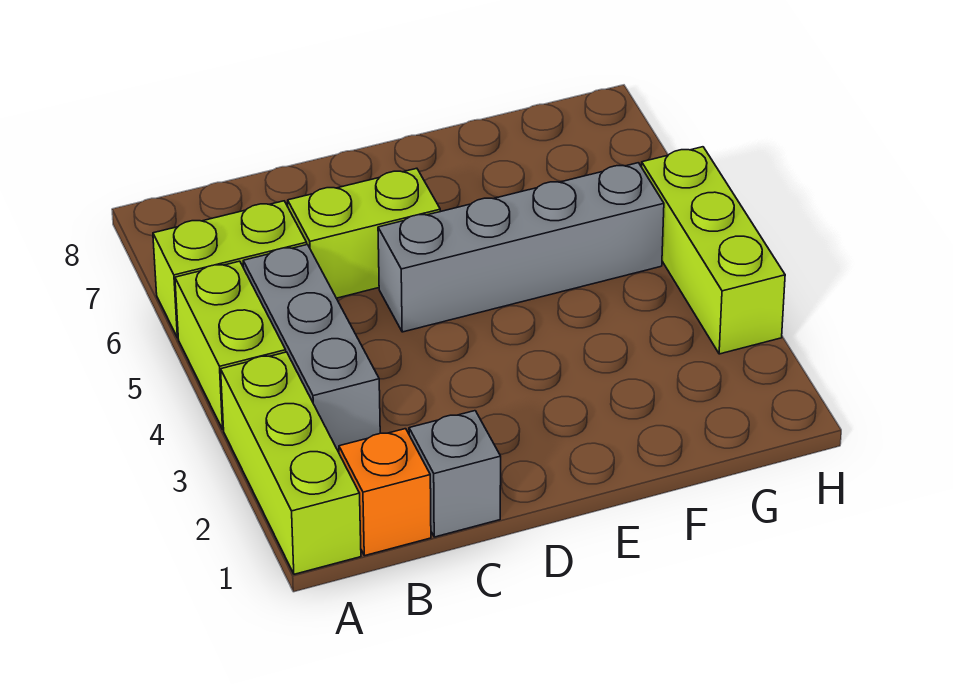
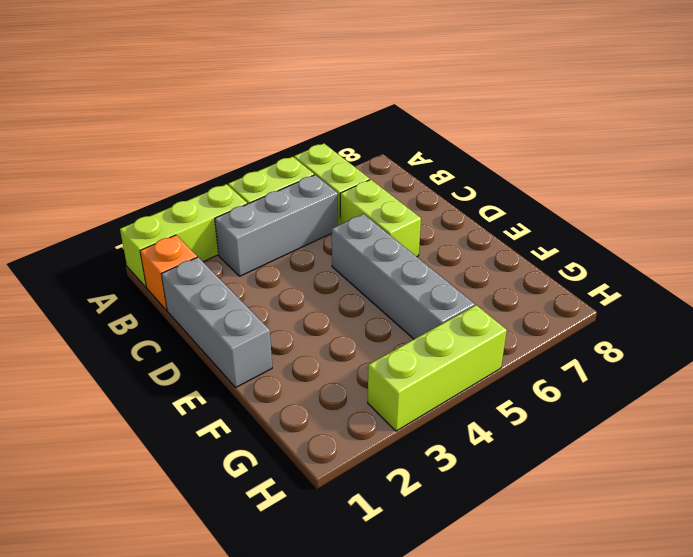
grey 1x1 brick [409,411,501,537] -> grey 1x3 brick [162,257,272,388]

